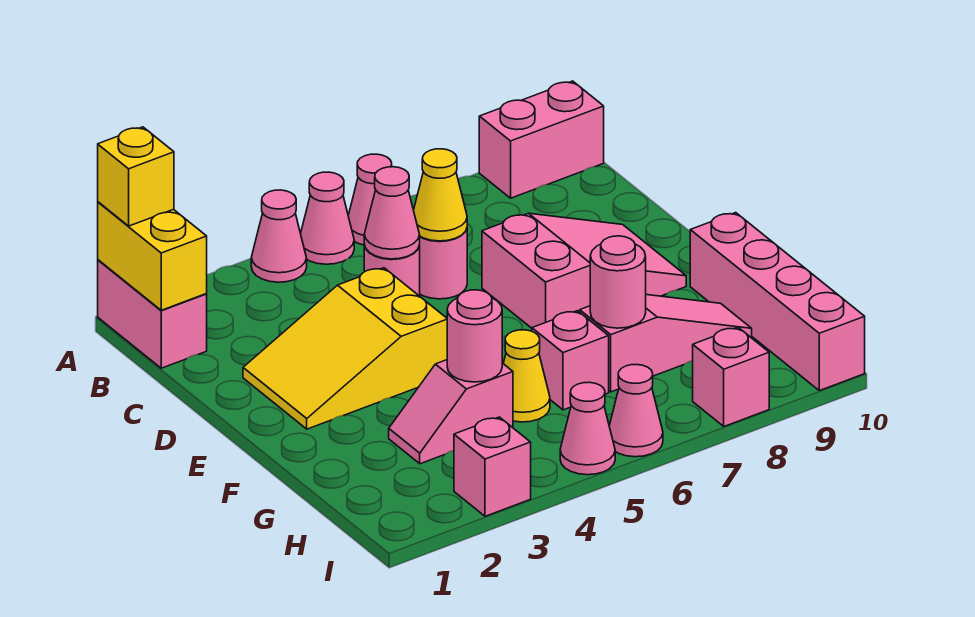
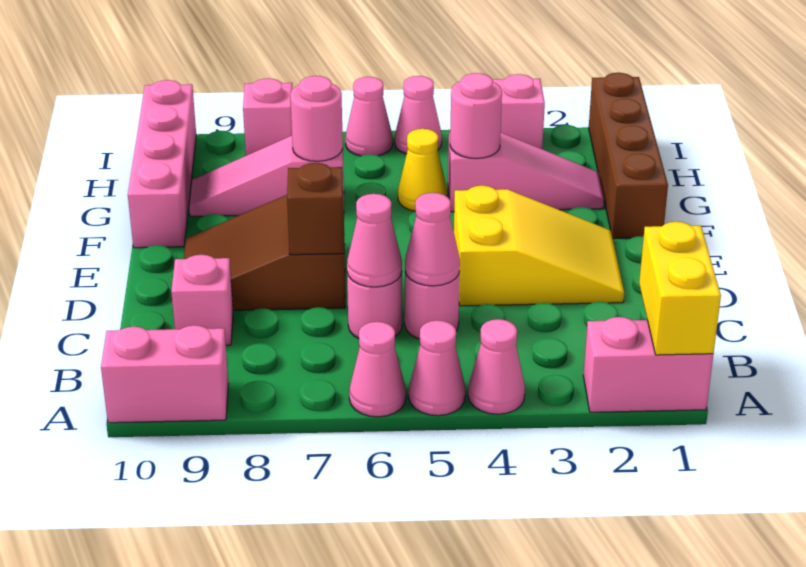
pink 1x2 brick [98,260,207,368] -> pink 1x2 brick turned to [583,317,713,412]
yellow 1x1 brick [98,127,174,226] -> none
yellow 1x1 cone [414,149,467,241] -> pink 1x1 cone [347,194,402,287]
pink 2x3 slope [482,213,686,328] -> brown 2x3 slope [184,195,345,310]
none -> brown 1x1 brick [287,163,344,255]
none -> brown 1x4 brick [589,73,668,239]
pink 1x2 slope [389,360,513,464] -> pink 1x3 slope [448,133,604,212]
pink 1x1 brick [532,311,609,410] -> pink 1x1 brick moved to [171,255,233,345]

